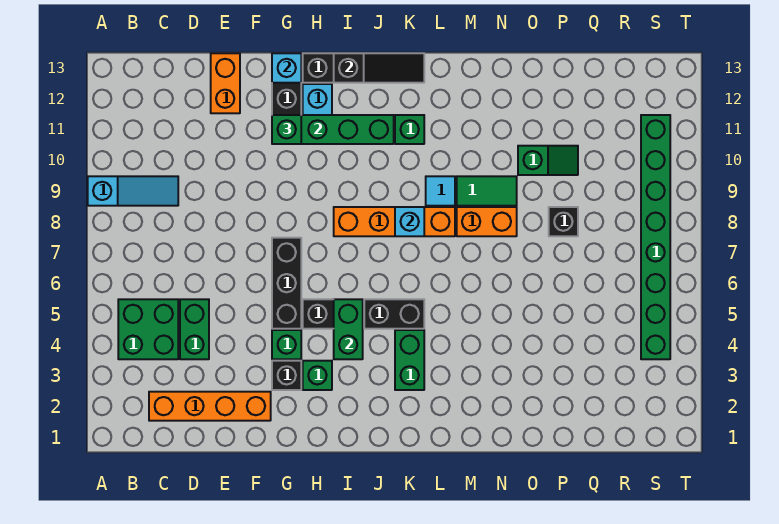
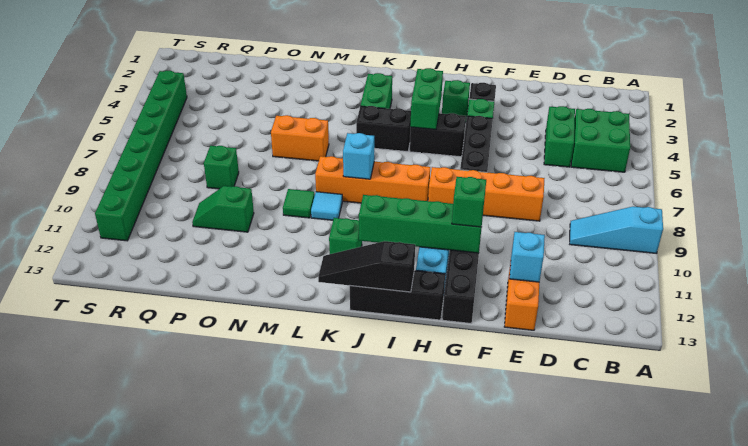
orange 1x4 brick [149,392,271,421] -> orange 1x4 brick moved to [428,167,545,221]
cyan 1x1 brick [272,53,301,83] -> cyan 1x1 brick moved to [510,232,545,282]
orange 1x2 brick [457,207,517,236] -> orange 1x2 brick moved to [271,115,329,161]
green 1x2 tile [457,176,517,206] -> green 1x1 tile [283,189,315,218]
black 1x1 brick [549,207,578,236] -> green 1x1 brick [204,146,239,189]

